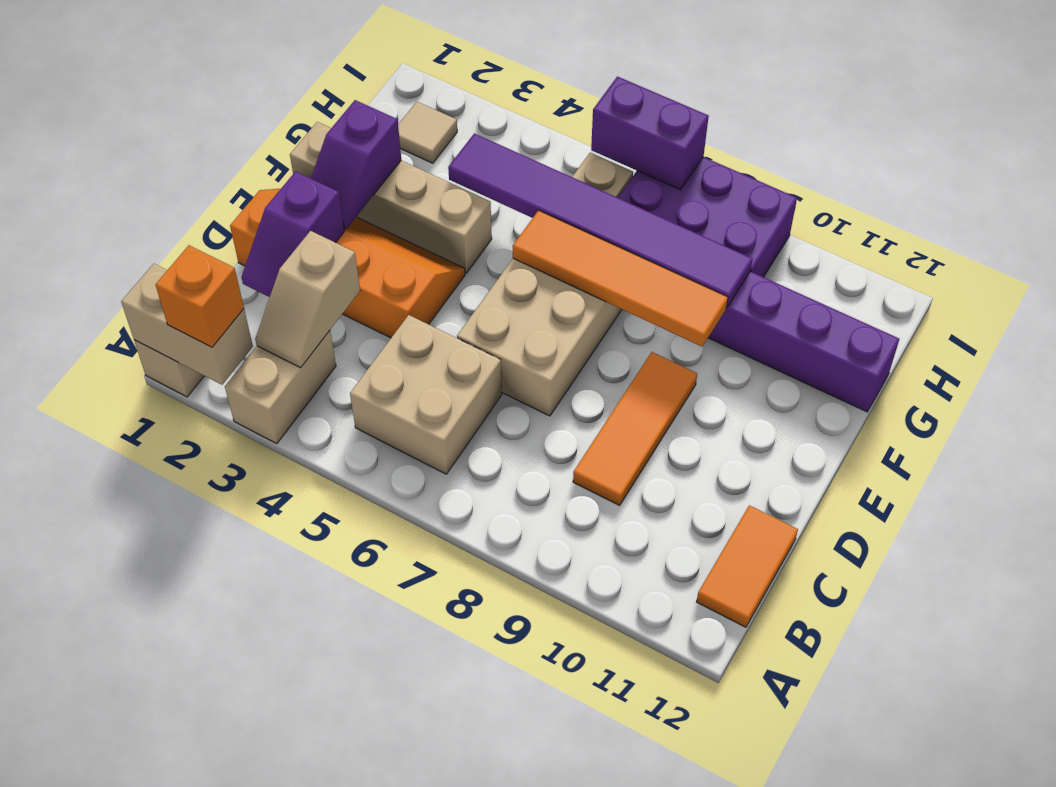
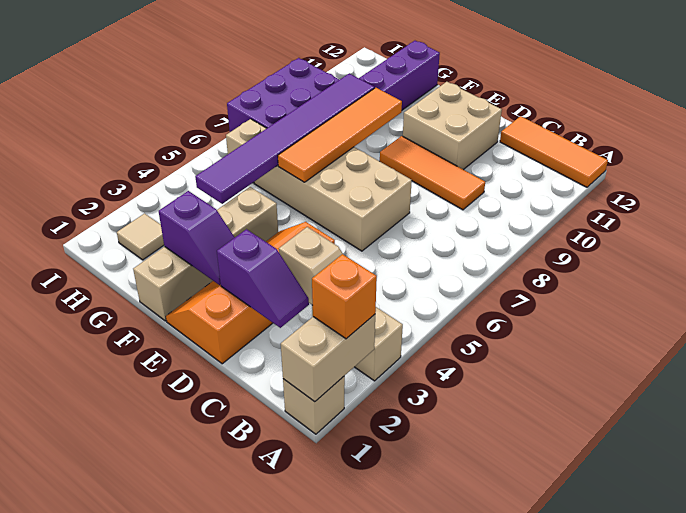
tan 2x2 brick [350,315,502,474] -> tan 2x2 brick moved to [403,82,502,170]
orange 1x2 tile [697,505,798,627] -> orange 1x3 tile [500,116,608,187]
purple 1x2 brick [591,76,709,190] -> none

